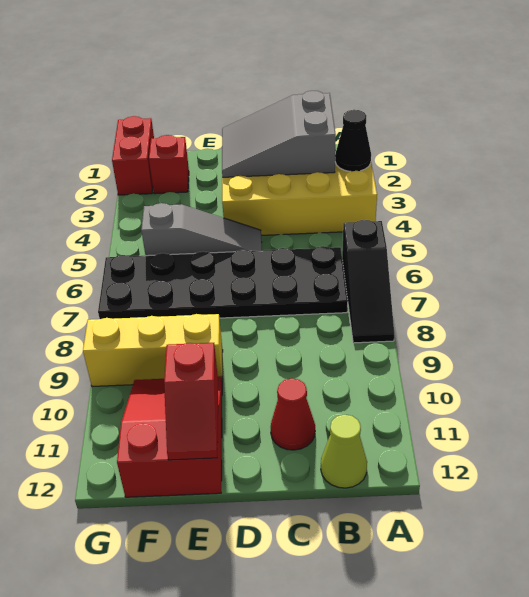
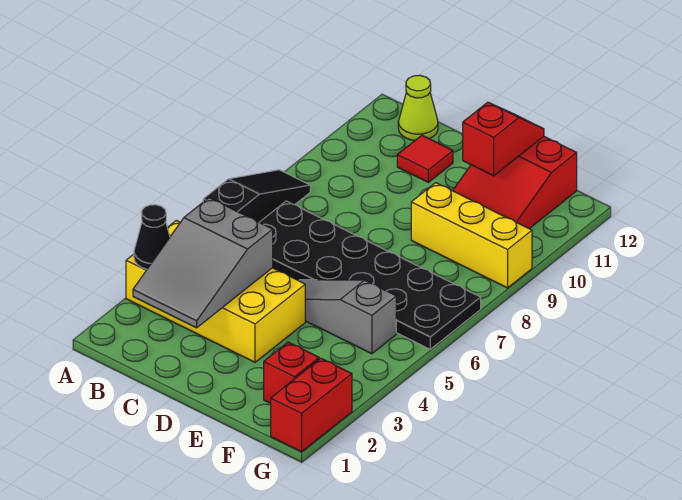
grey 2x3 slope [222,91,336,177] -> grey 2x3 slope turned to [133,198,273,328]
red 1x1 cone [271,379,315,450] -> red 1x1 tile [397,135,453,182]

